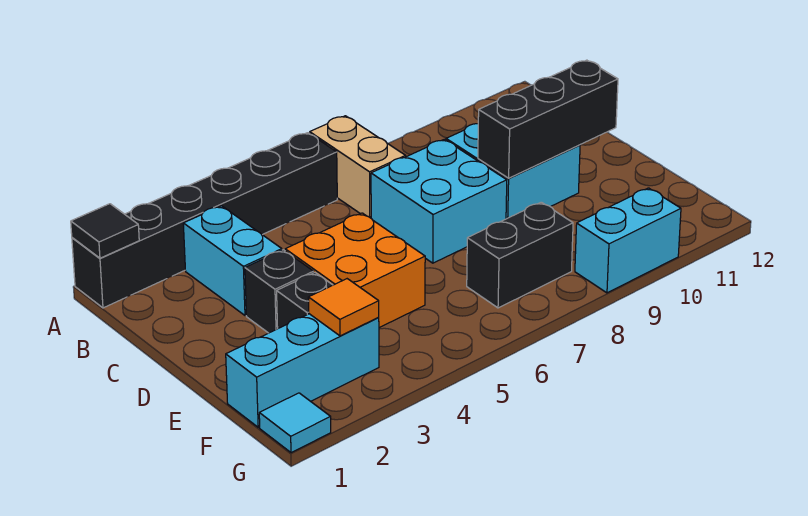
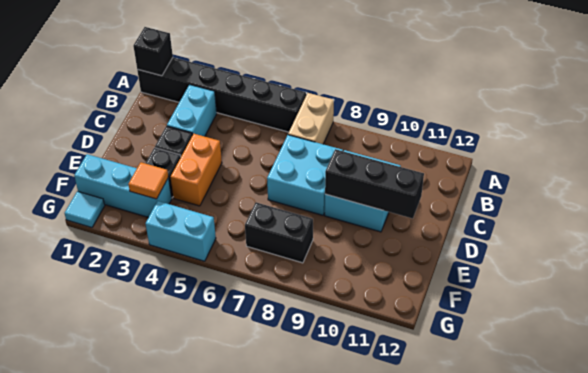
black 1x1 tile [71,204,139,258] -> black 1x1 brick [133,27,173,76]
orange 2x2 brick [285,213,425,328] -> orange 1x2 brick [171,134,222,206]
cyan 1x2 brick [575,188,681,293] -> cyan 1x2 brick moved to [146,201,216,261]

